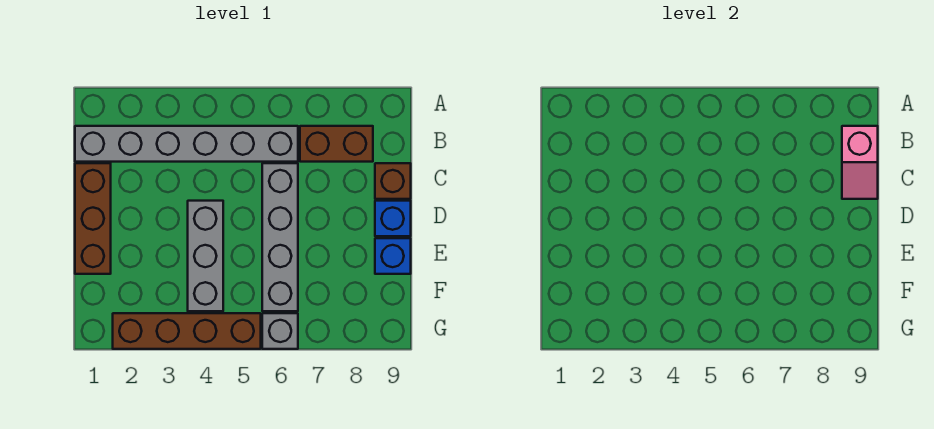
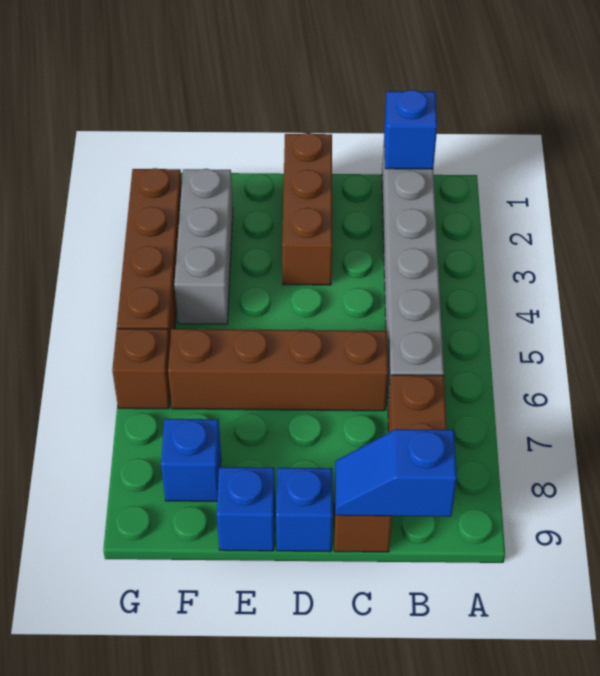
none -> blue 1x1 brick [384,90,437,169]
pink 1x2 slope [842,126,878,199] -> blue 1x2 slope [335,429,457,517]
brown 1x3 brick [75,163,111,274] -> brown 1x3 brick turned to [282,133,332,285]
grey 1x4 brick [262,163,298,311] -> brown 1x4 brick [168,329,388,411]
grey 1x3 brick [188,201,223,311] -> grey 1x3 brick turned to [174,169,233,324]
none -> blue 1x1 brick [161,419,221,501]
grey 1x1 brick [262,313,298,349] -> brown 1x1 brick [112,328,170,409]

